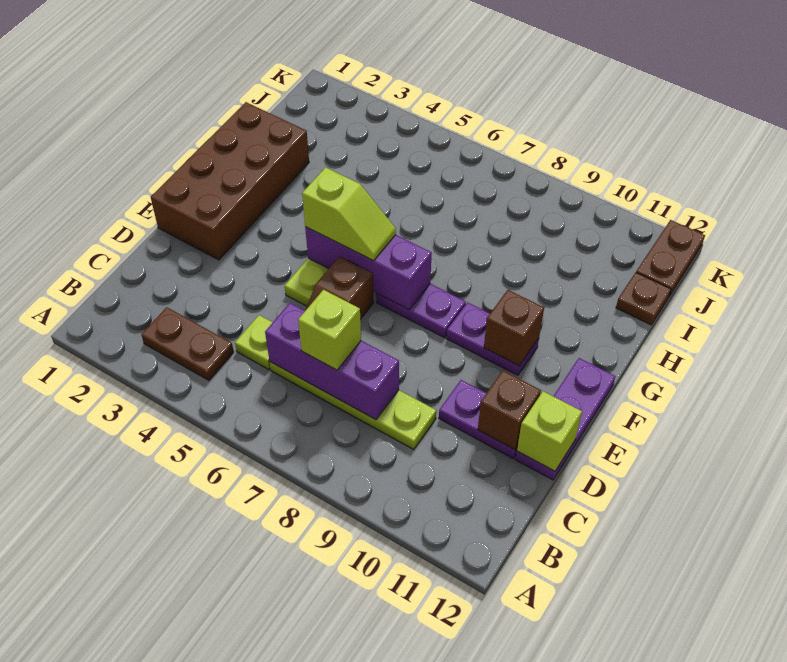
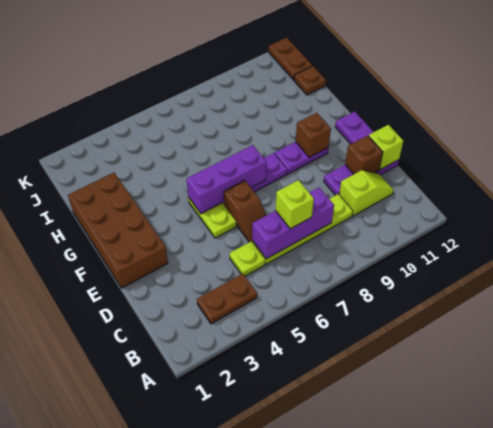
lime 1x2 slope [302,167,396,261] -> lime 1x2 slope moved to [339,170,394,216]

